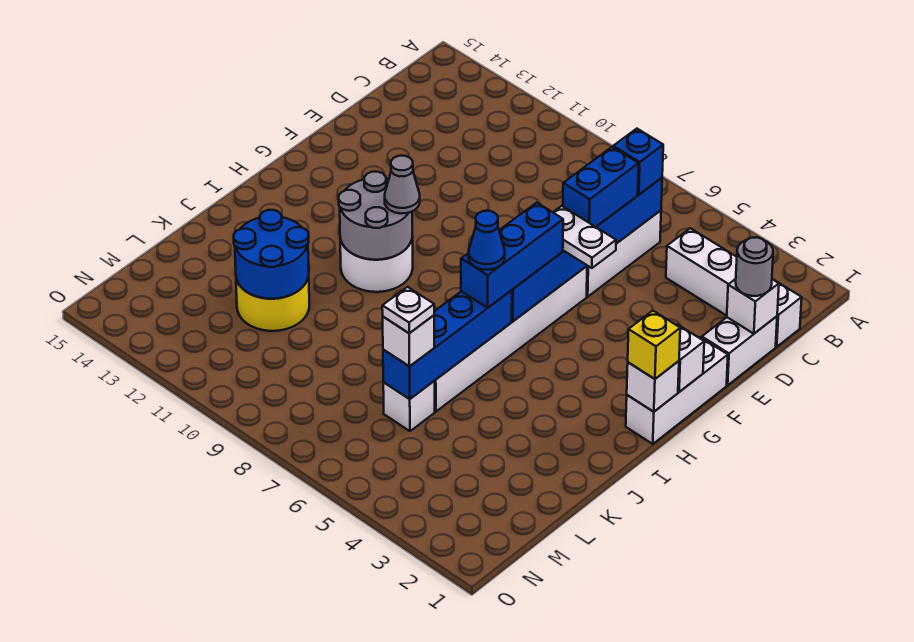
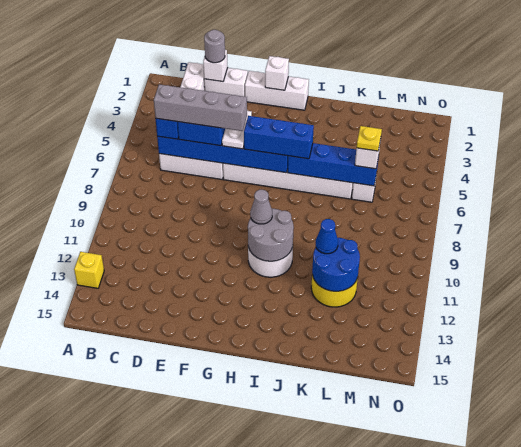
none -> grey 1x4 brick [154,84,247,131]
white 1x1 brick [627,361,679,412] -> none
yellow 1x1 brick [628,311,680,379] -> yellow 1x1 brick moved to [74,252,104,288]
blue 1x1 cone [469,211,505,270] -> blue 1x1 cone moved to [316,219,338,254]
white 1x1 plate [382,287,434,333] -> yellow 1x1 plate [357,126,382,151]

